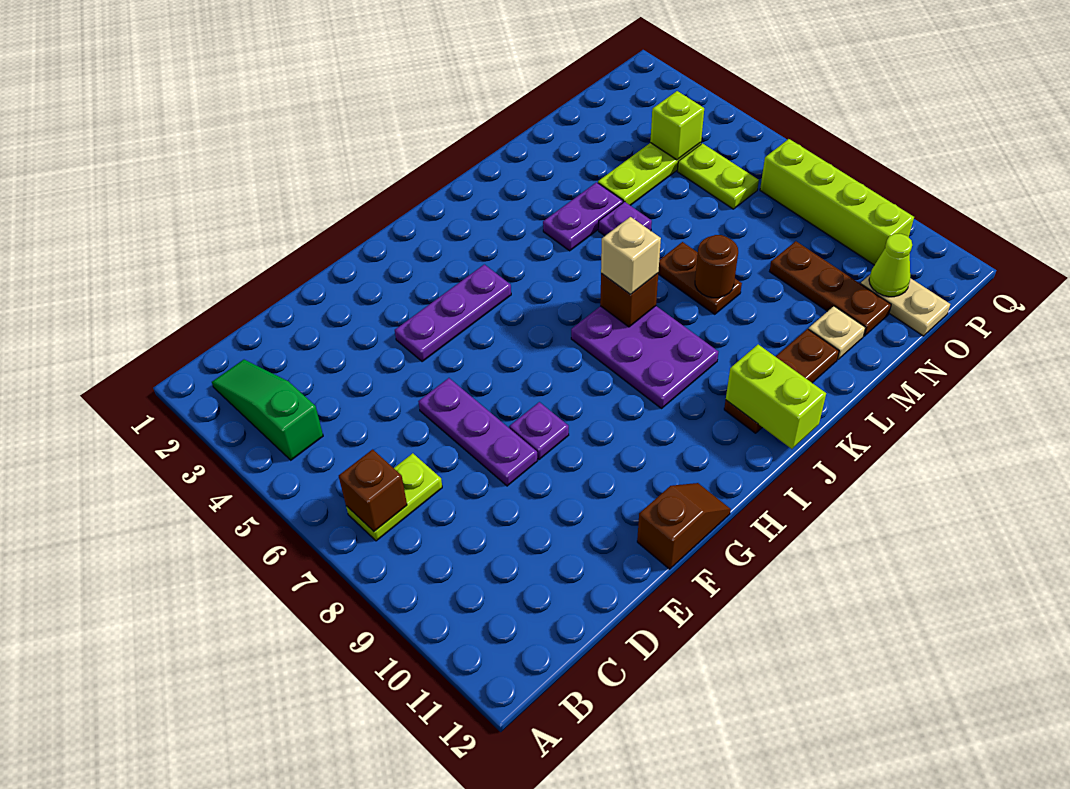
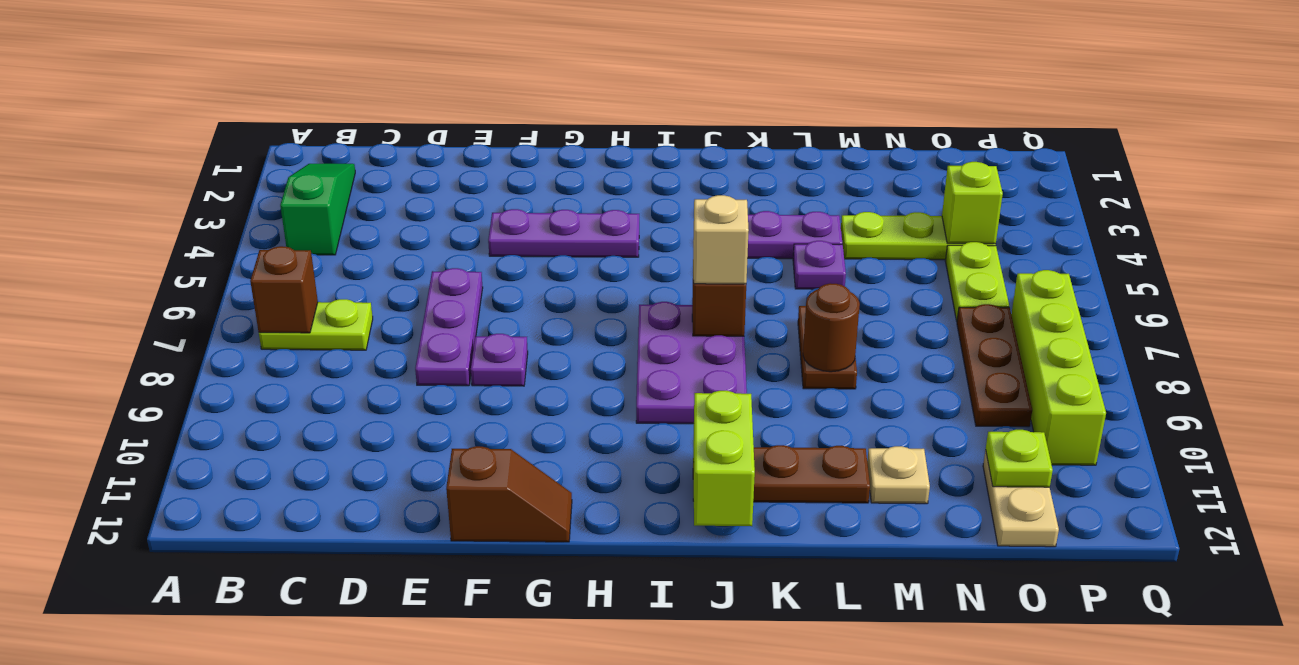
brown 1x3 plate [770,241,891,336] -> brown 1x3 plate moved to [957,304,1032,427]
lime 1x1 cone [869,234,912,297] -> lime 1x1 plate [986,430,1053,487]

